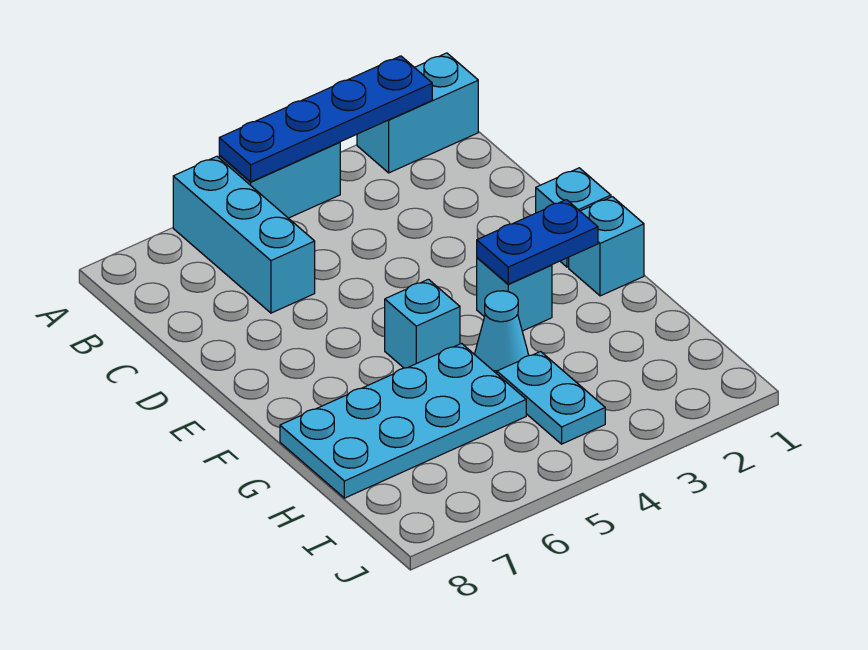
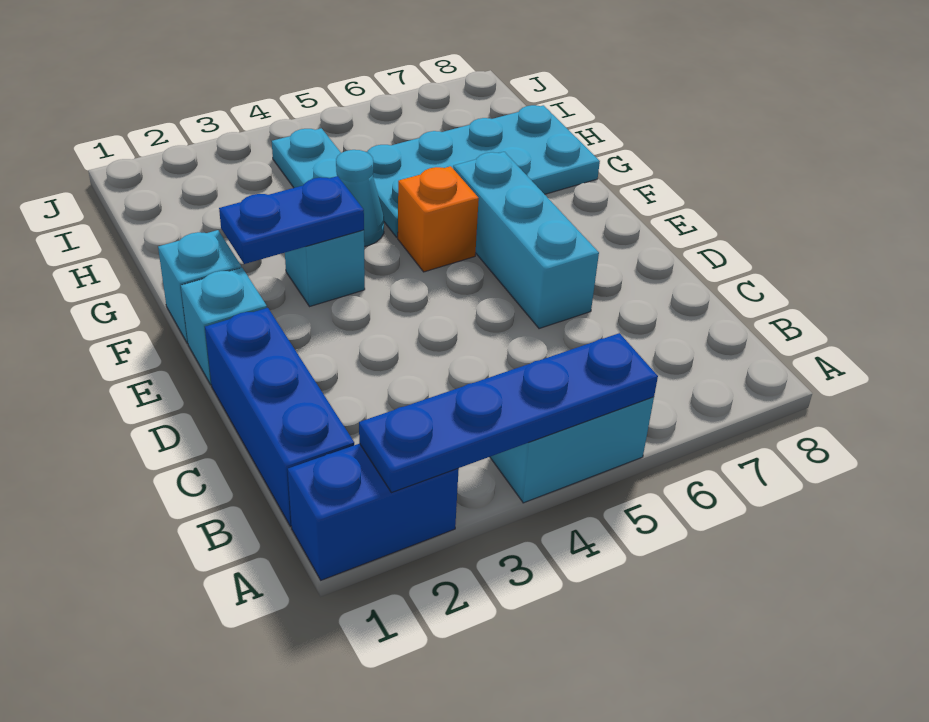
cyan 1x2 brick [357,53,478,173] -> blue 1x2 brick [288,444,459,580]
cyan 1x3 brick [173,156,315,313] -> cyan 1x3 brick moved to [453,152,599,329]
none -> blue 1x3 brick [205,308,354,527]
cyan 1x1 brick [385,279,460,368] -> orange 1x1 brick [398,166,479,272]

